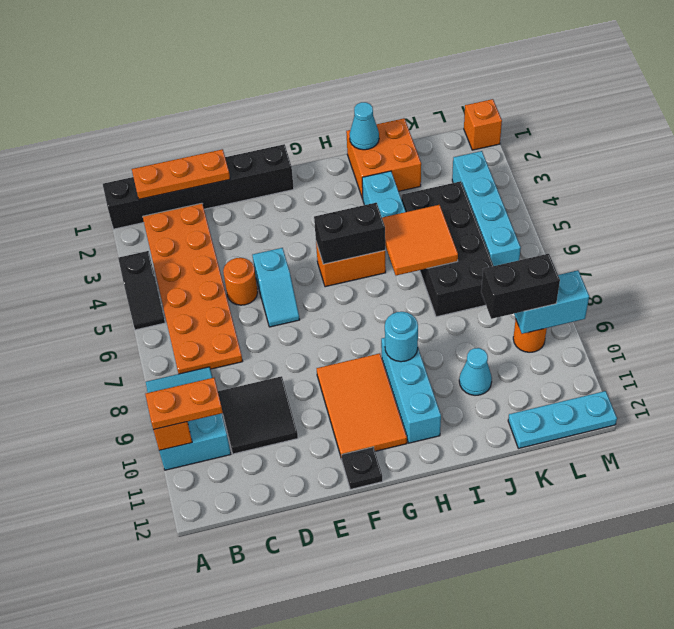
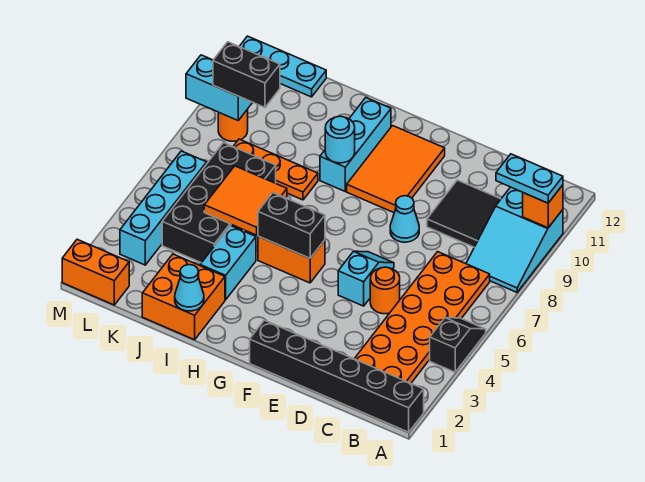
orange 1x2 plate [145,378,223,430] -> cyan 1x2 plate [496,154,563,203]
orange 1x3 plate [132,149,230,199] -> orange 1x3 plate moved to [233,139,318,200]
black 1x1 plate [342,447,383,489] -> none
cyan 1x1 cone [459,348,492,395] -> cyan 1x1 cone moved to [390,196,419,242]
orange 1x1 brick [464,99,502,150] -> orange 1x2 brick [62,239,129,305]

